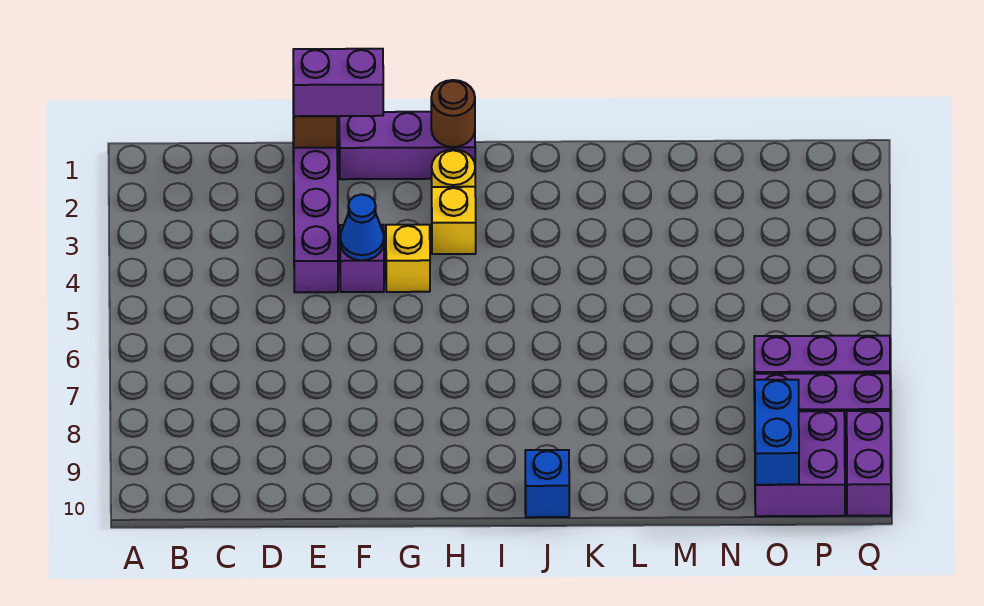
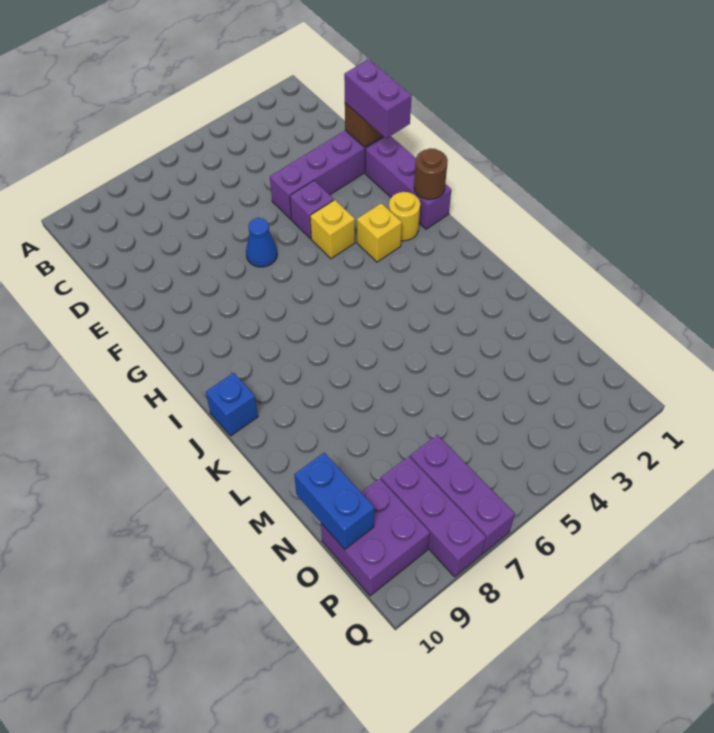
blue 1x1 cone [340,194,384,260] -> blue 1x1 cone moved to [246,218,277,267]
blue 1x2 brick [755,380,799,485] -> blue 1x2 brick turned to [294,453,375,549]
purple 1x2 brick [847,411,891,516] -> none

